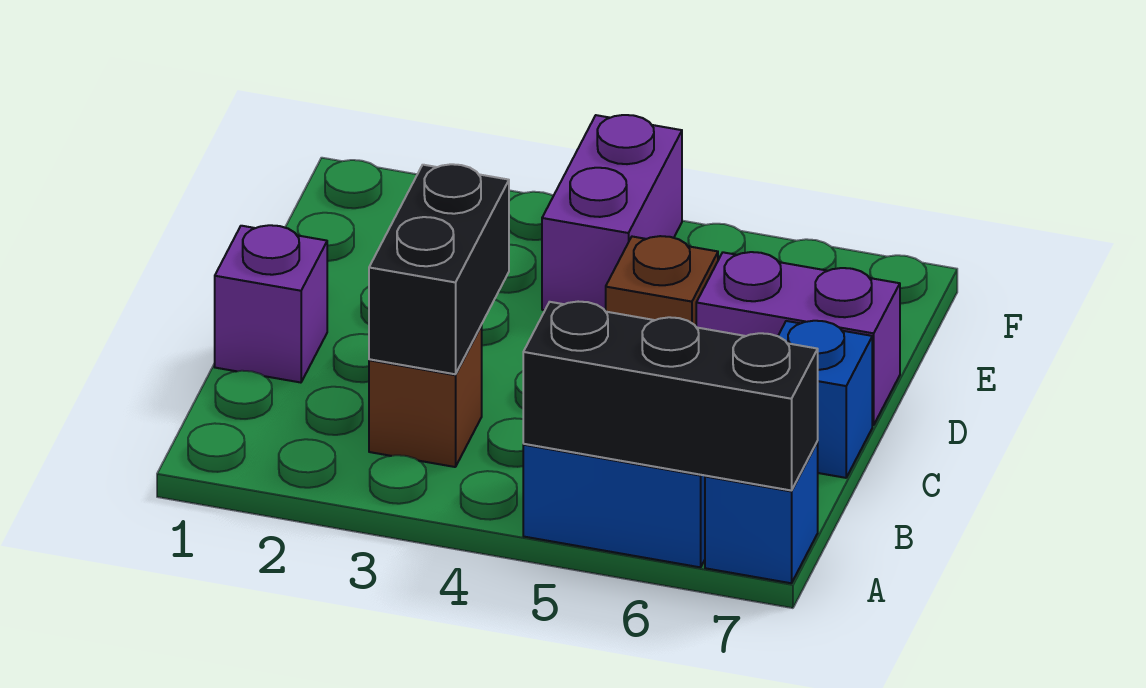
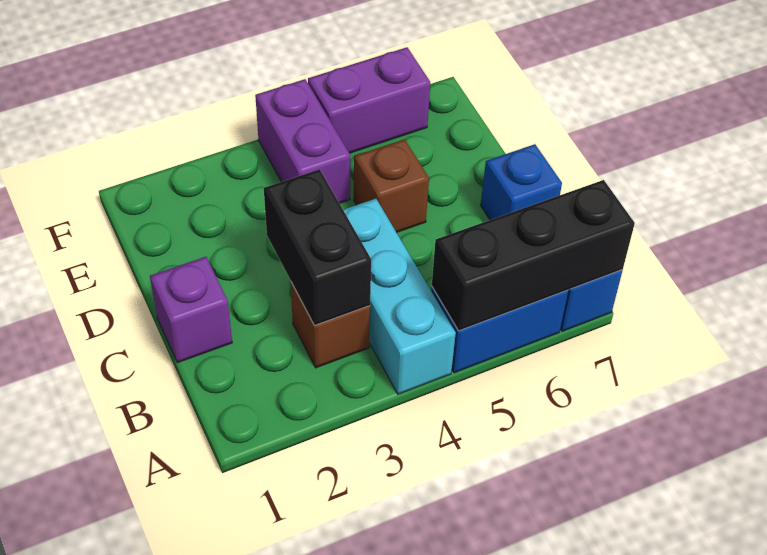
none -> cyan 1x3 brick [343,199,456,394]
purple 1x2 brick [696,252,900,425] -> purple 1x2 brick moved to [308,47,430,153]

